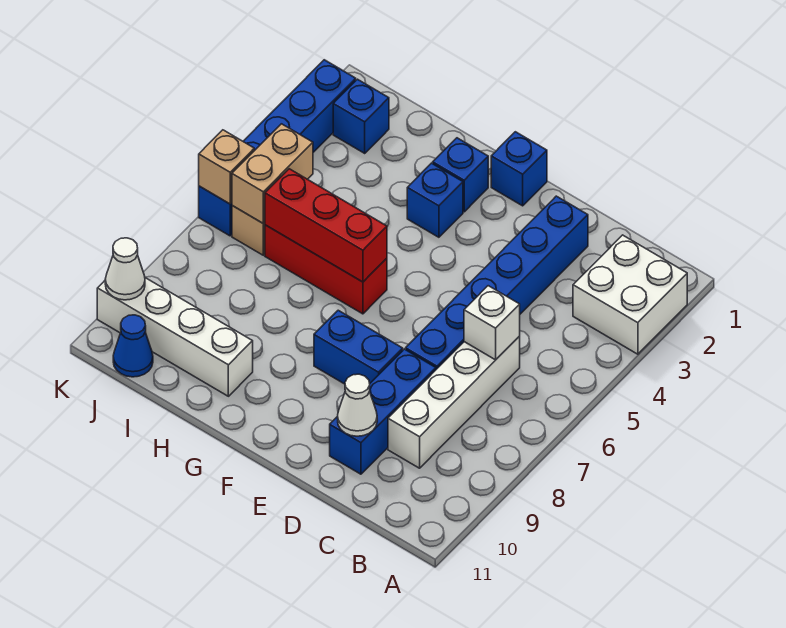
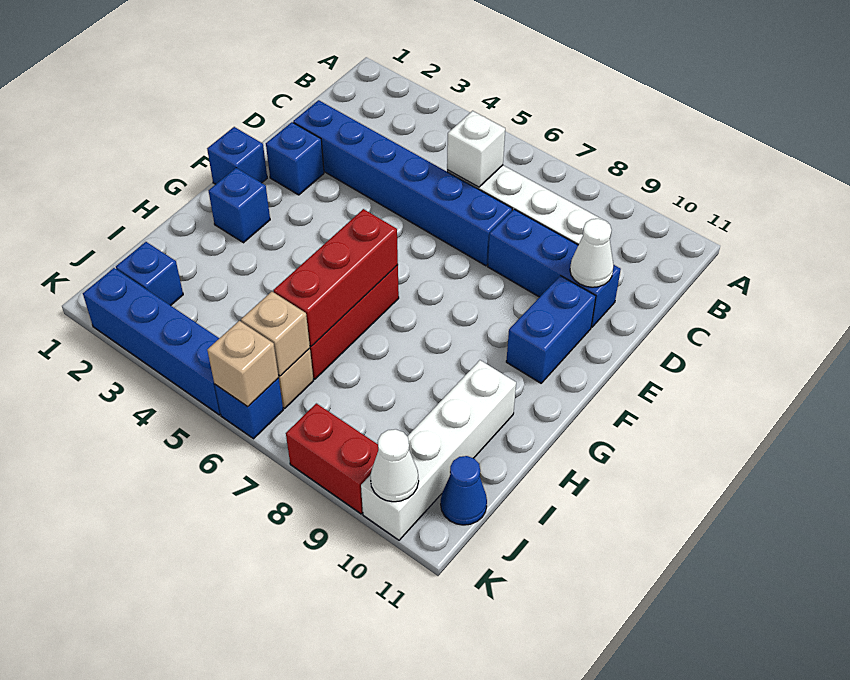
white 2x2 brick [573,235,687,354] -> none
blue 1x2 brick [314,310,403,384] -> blue 1x2 brick moved to [506,276,596,383]
blue 1x1 brick [407,163,463,237] -> blue 1x1 brick moved to [266,122,324,195]
tan 1x2 brick [232,124,313,224] -> tan 1x1 brick [241,292,310,376]
none -> red 1x2 brick [286,403,378,514]

